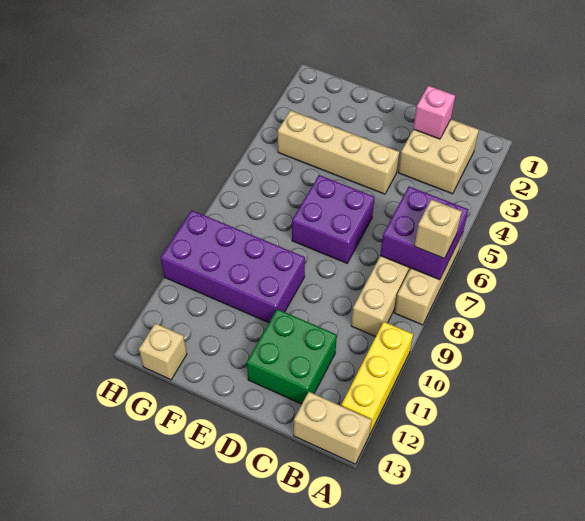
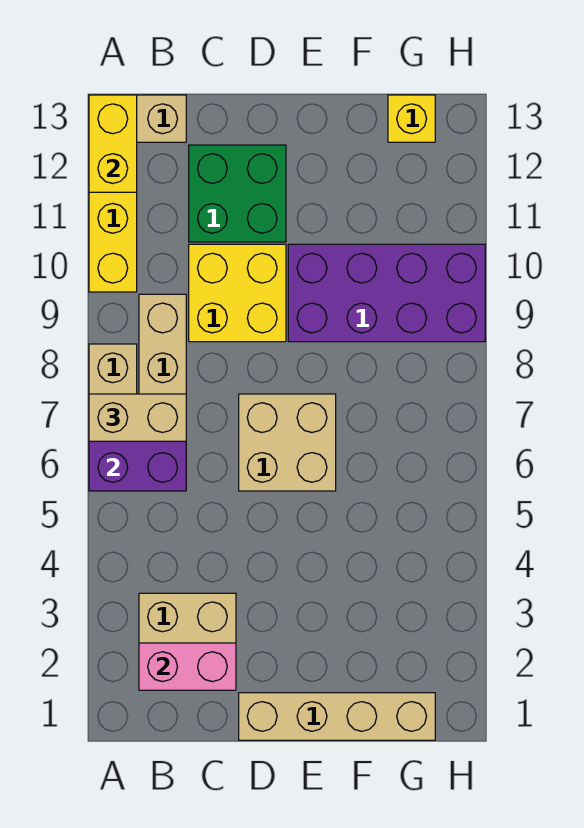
tan 1x1 brick [414,199,462,258] -> tan 1x2 brick [89,394,186,441]
none -> yellow 1x2 brick [89,95,137,192]
pink 1x1 brick [413,86,455,139] -> pink 1x2 brick [139,643,236,690]
none -> yellow 2x2 brick [189,244,286,342]
tan 1x4 brick [278,110,399,194] -> tan 1x4 brick moved to [239,693,435,740]
purple 2x2 brick [292,175,374,263] -> tan 2x2 brick [239,394,336,491]
tan 1x1 brick [139,323,187,380] -> yellow 1x1 brick [388,95,435,142]

